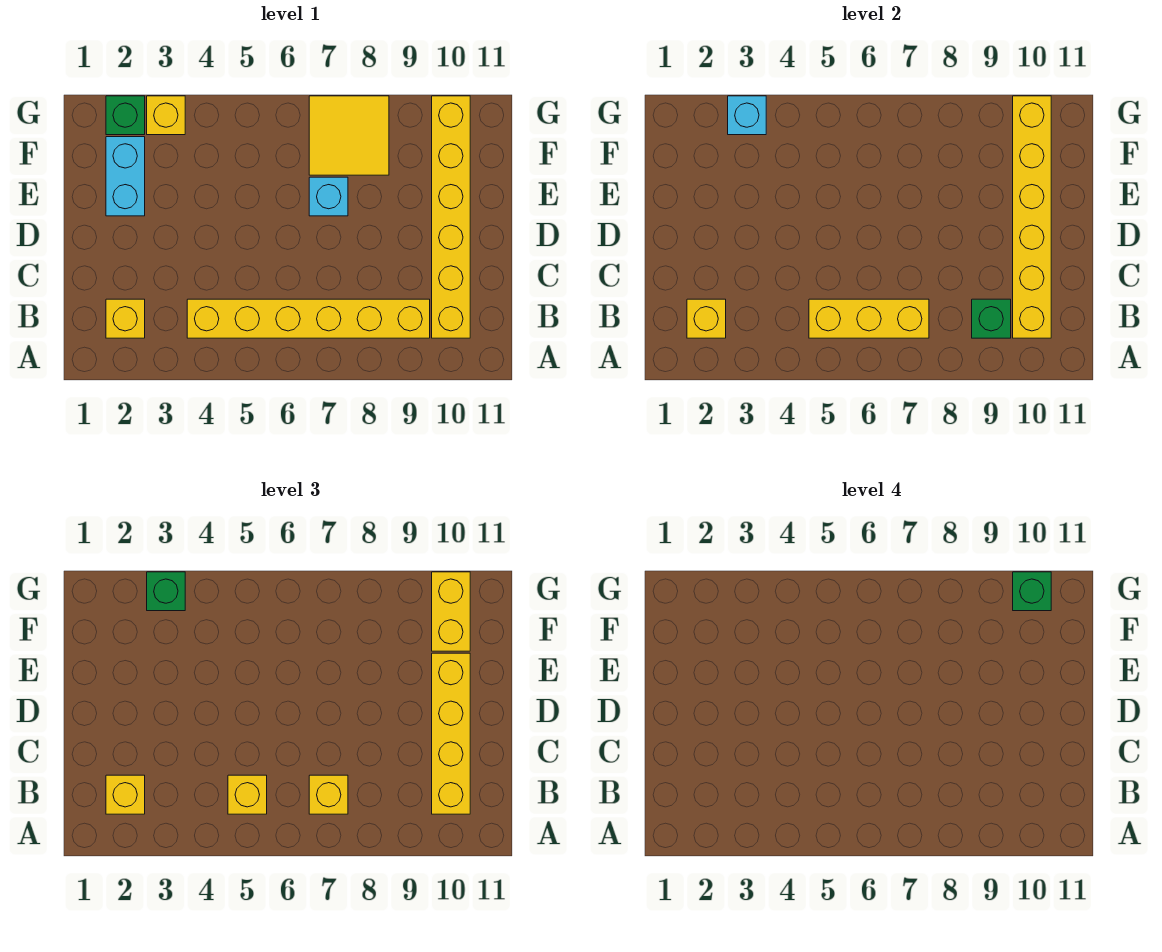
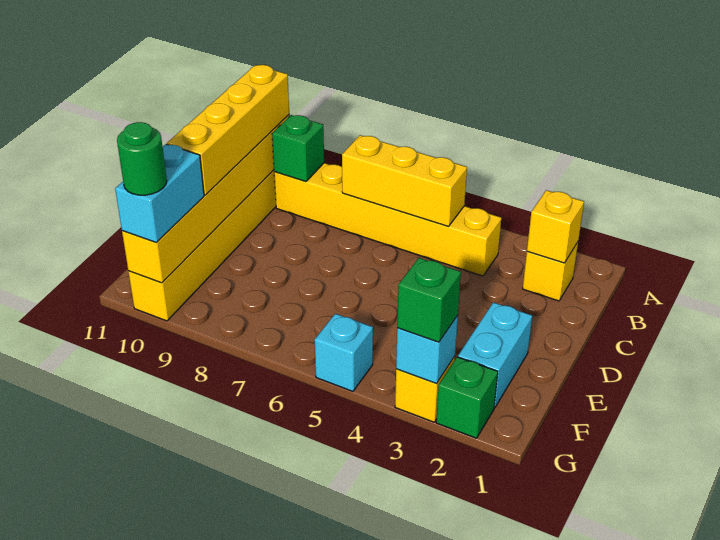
yellow 1x1 brick [106,775,145,814] -> none
yellow 1x1 brick [228,775,267,814] -> none
yellow 1x1 brick [309,775,348,814] -> none
cyan 1x1 brick [309,177,348,216] -> cyan 1x1 brick moved to [315,314,373,391]
yellow 2x2 tile [309,96,389,175] -> none
yellow 1x2 brick [432,572,470,651] -> cyan 1x2 brick [115,144,204,243]
green 1x1 brick [1013,572,1051,611] -> green 1x1 round brick [117,122,167,195]

